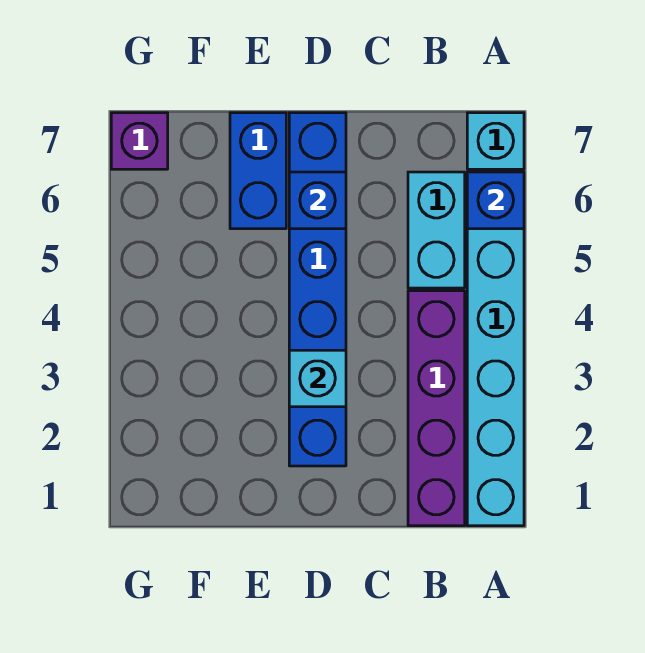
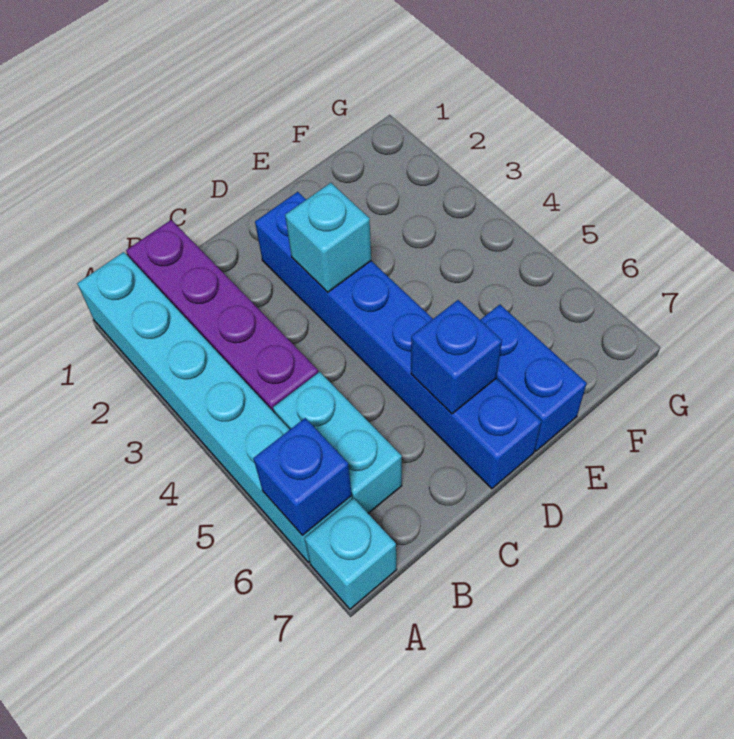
purple 1x1 brick [111,113,168,169] -> none

